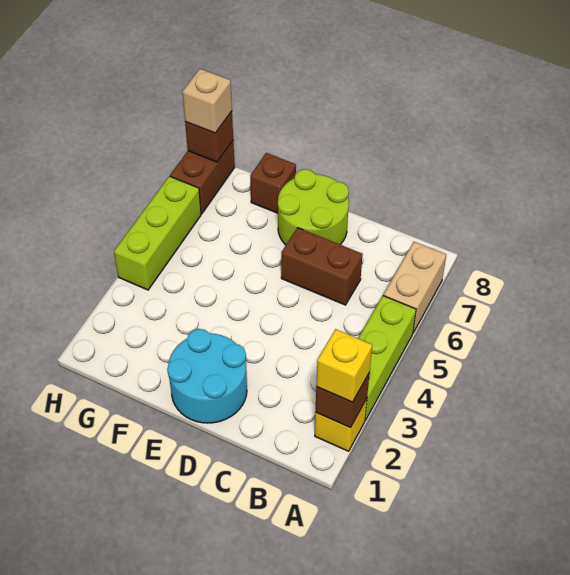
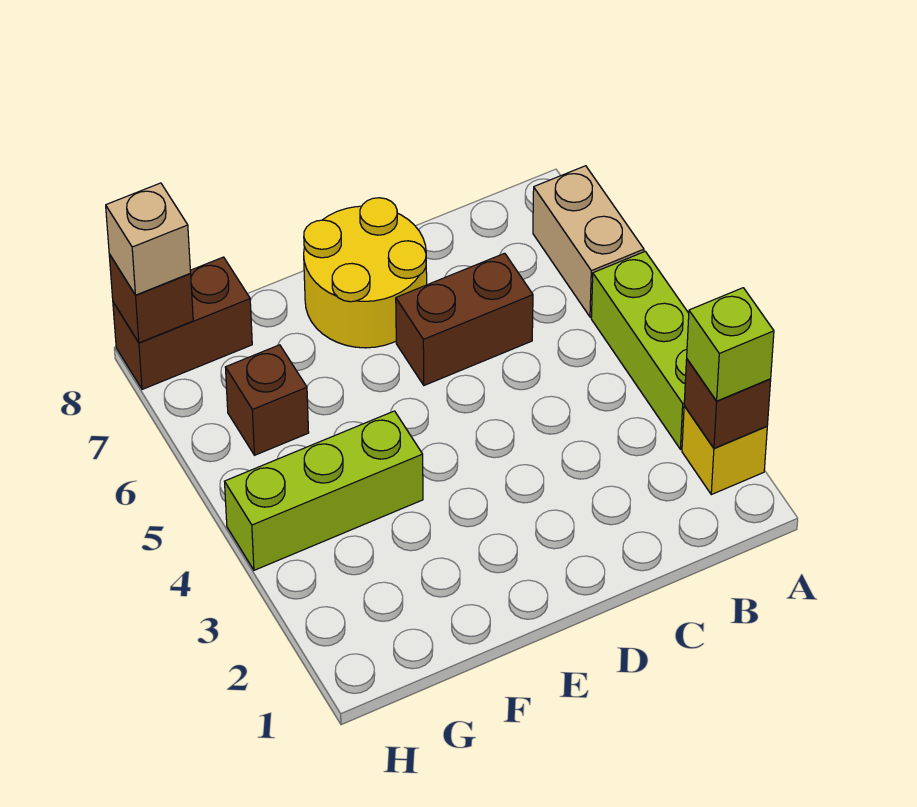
yellow 1x1 brick [316,329,372,402] -> lime 1x1 brick [687,288,774,401]
cyan 2x2 round brick [167,329,247,423] -> none
lime 2x2 round brick [278,169,349,245] -> yellow 2x2 round brick [304,198,427,348]
brown 1x1 brick [250,153,296,213] -> brown 1x1 brick moved to [225,345,309,455]
lime 1x3 brick [114,176,201,290] -> lime 1x3 brick turned to [225,411,423,570]
brown 1x2 brick [170,141,235,214] -> brown 1x2 brick turned to [113,257,252,389]

